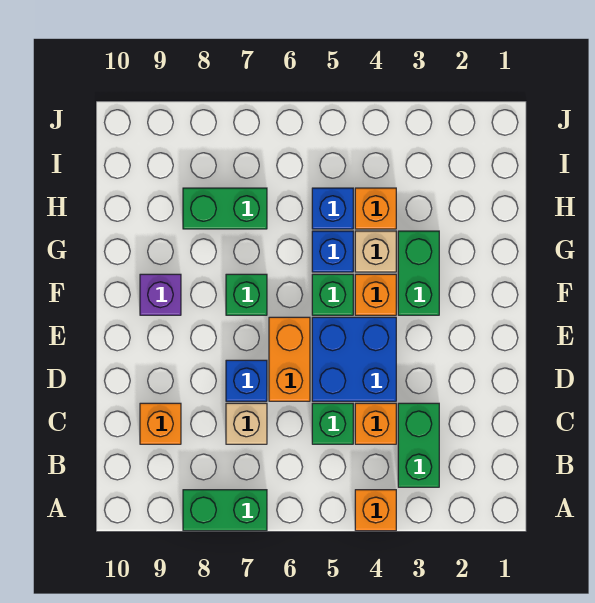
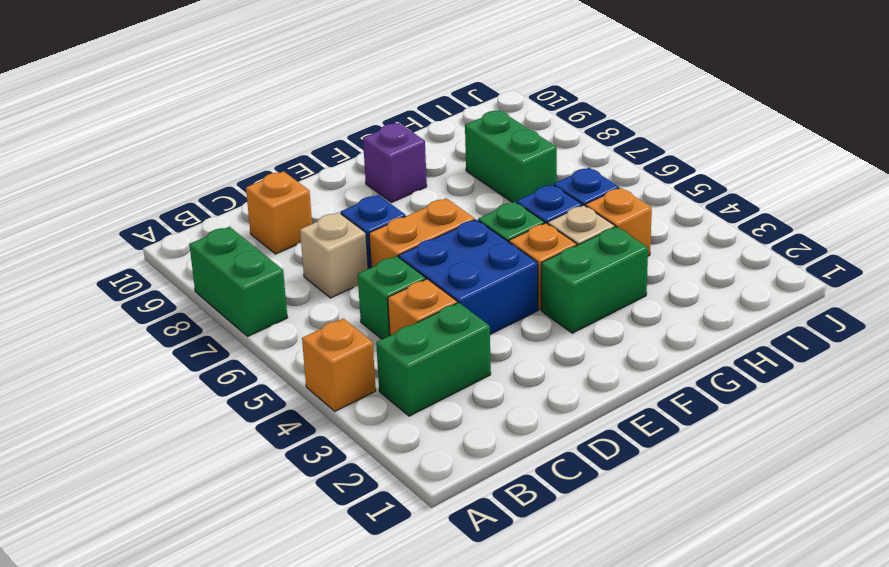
green 1x1 brick [226,274,267,315] -> none

